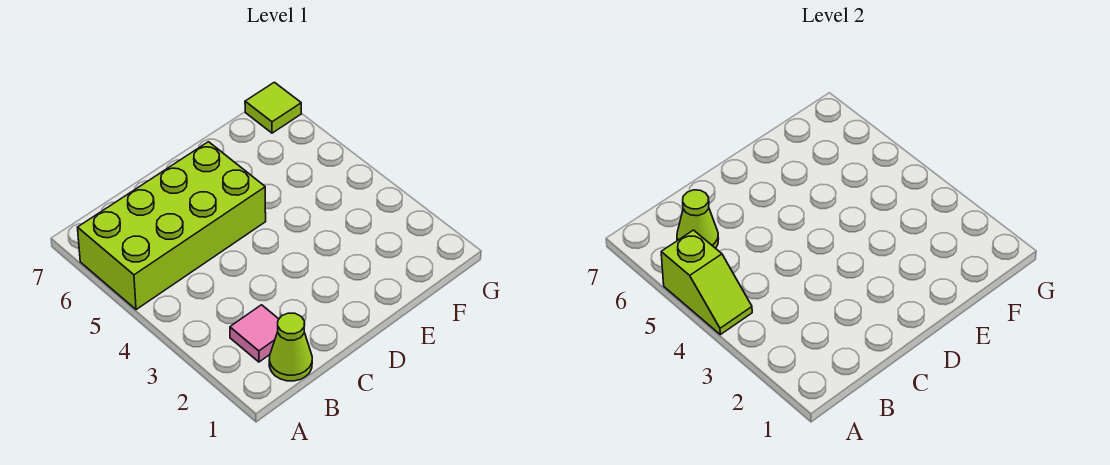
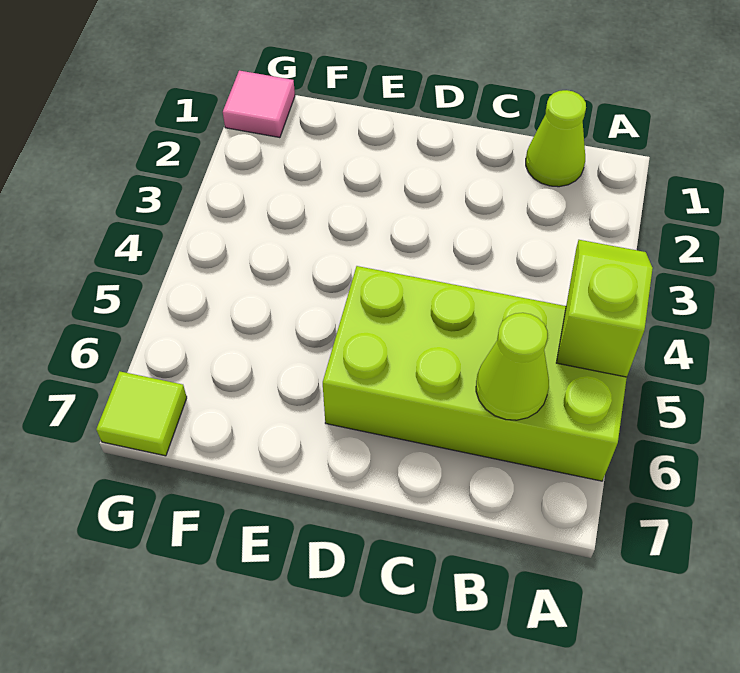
pink 1x1 tile [230,305,279,362] -> pink 1x1 tile moved to [223,71,295,138]

